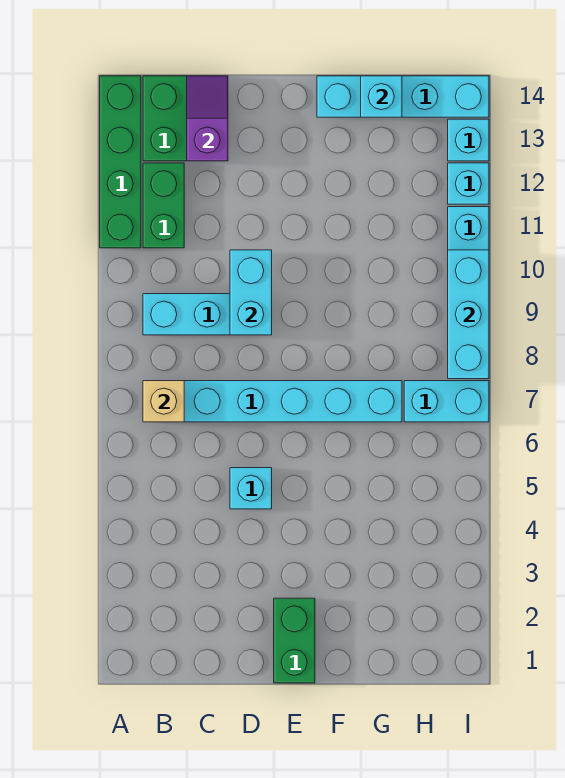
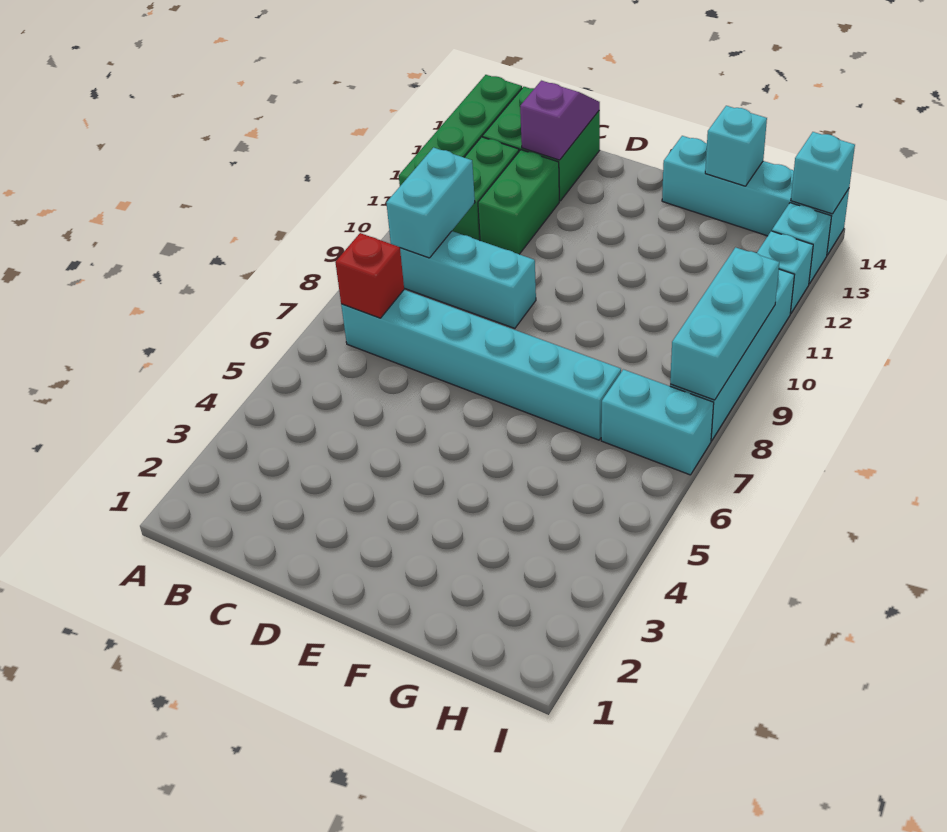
tan 1x1 brick [143,381,184,422] -> red 1x1 brick [335,233,404,318]
cyan 1x1 brick [230,468,272,509] -> cyan 1x1 brick moved to [791,132,855,214]
cyan 1x2 brick [230,250,272,335] -> cyan 1x2 brick moved to [386,148,475,258]
green 1x2 brick [274,598,315,683] -> green 1x2 brick moved to [478,150,559,254]

